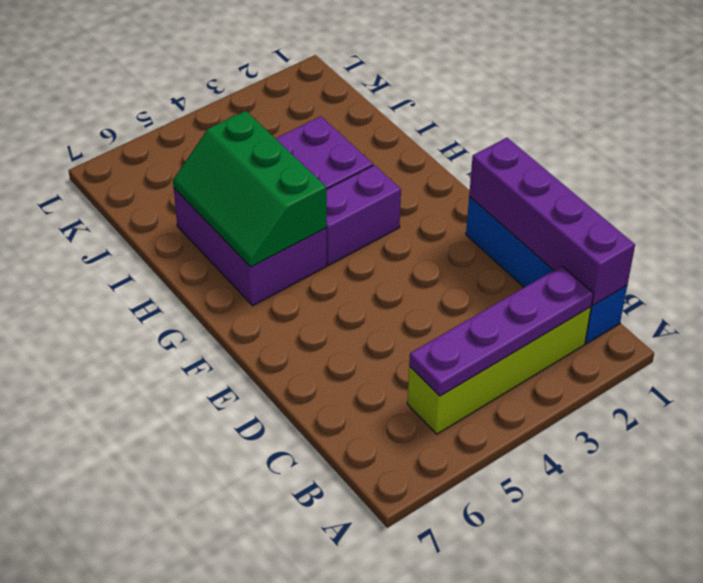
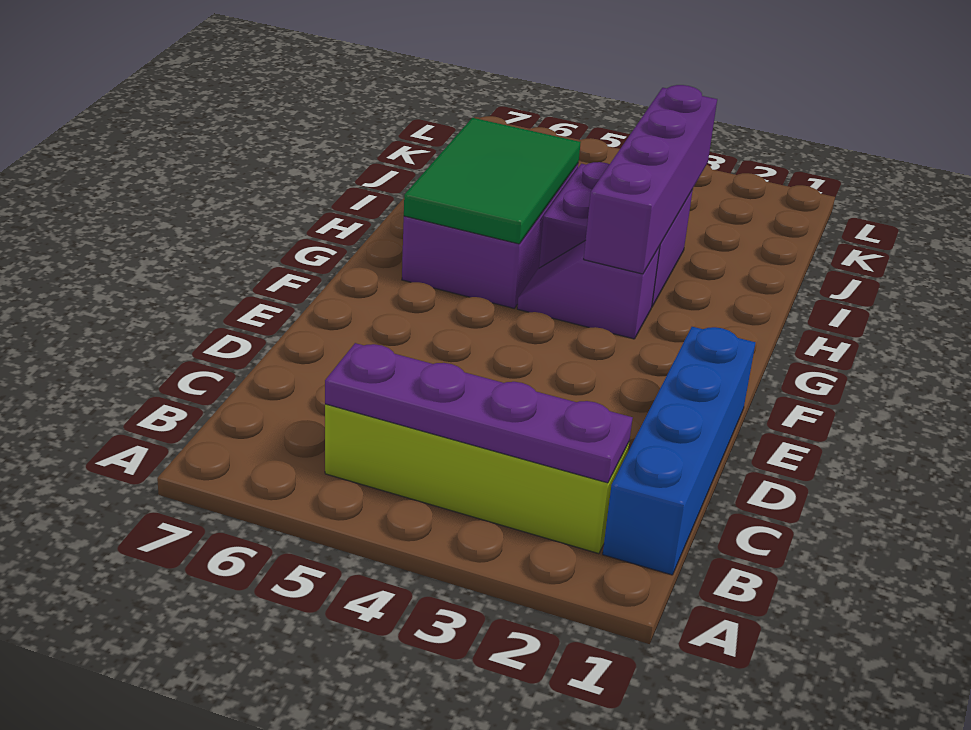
purple 1x4 brick [469,138,635,305] -> purple 1x4 brick moved to [584,85,717,274]
purple 1x2 brick [327,165,401,265] -> purple 1x2 slope [517,240,660,339]
green 2x3 slope [173,111,327,267] -> green 2x3 tile [404,118,581,244]

